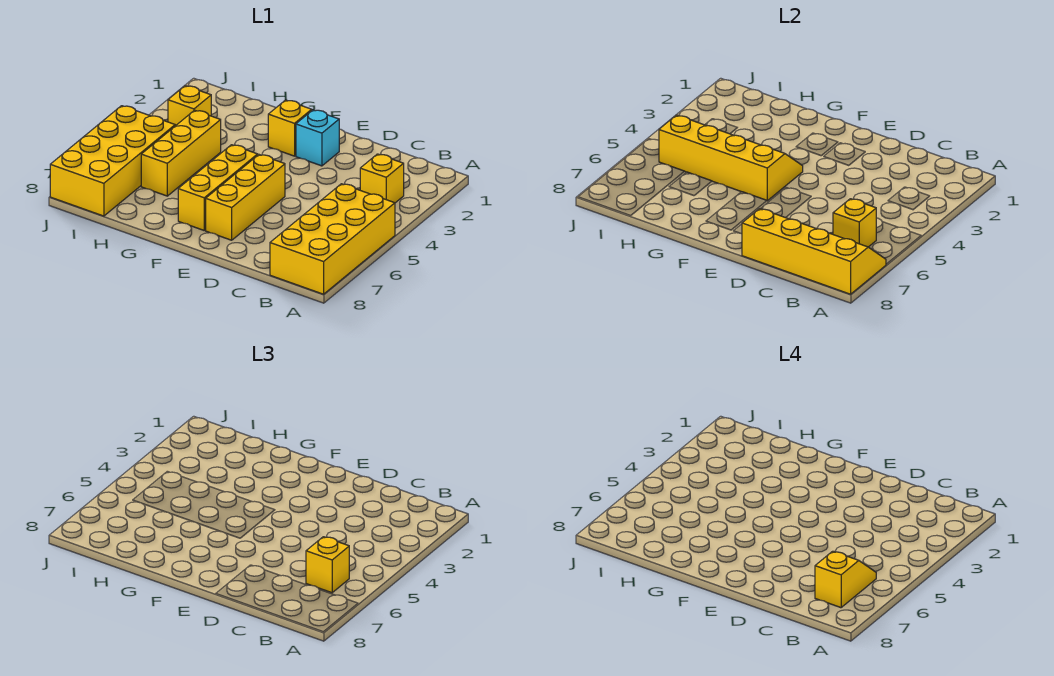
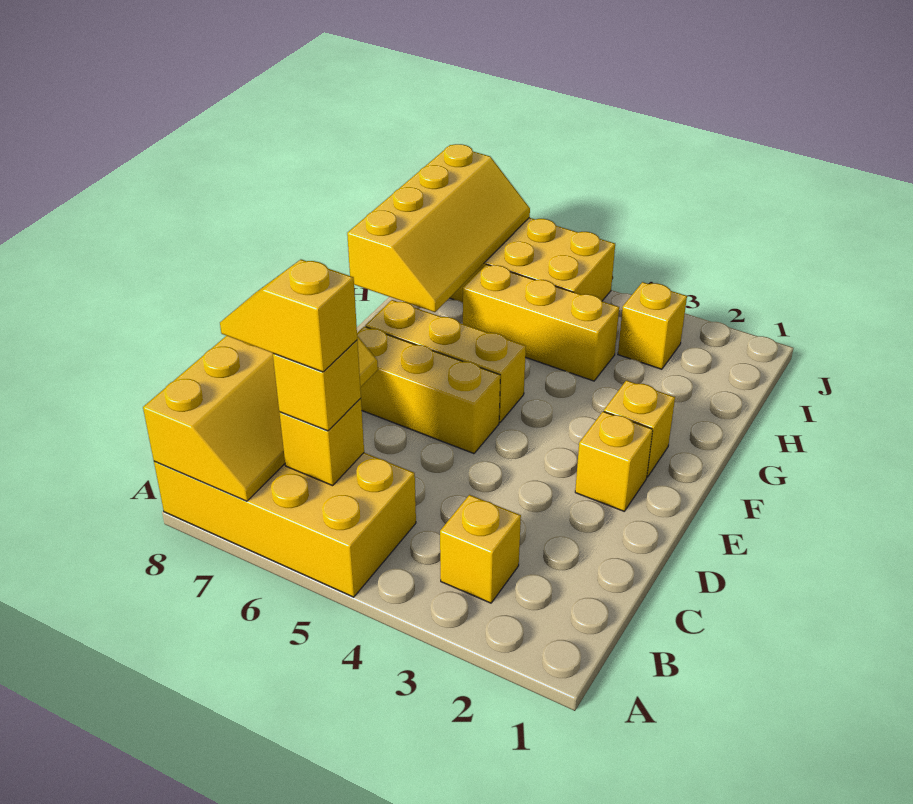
yellow 1x2 slope [815,551,876,608] -> yellow 1x2 slope turned to [220,259,357,372]
cyan 1x1 brick [296,110,339,166] -> yellow 1x1 brick [575,412,653,511]
yellow 2x4 slope [659,115,803,201] -> yellow 2x4 slope moved to [347,144,530,312]

